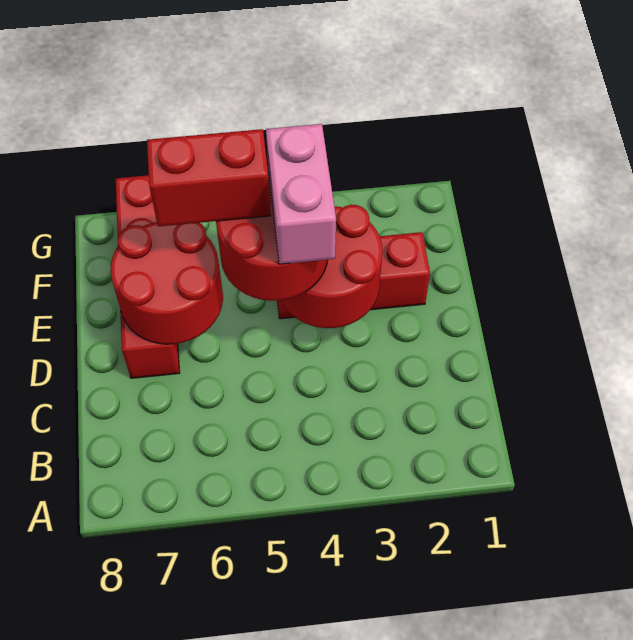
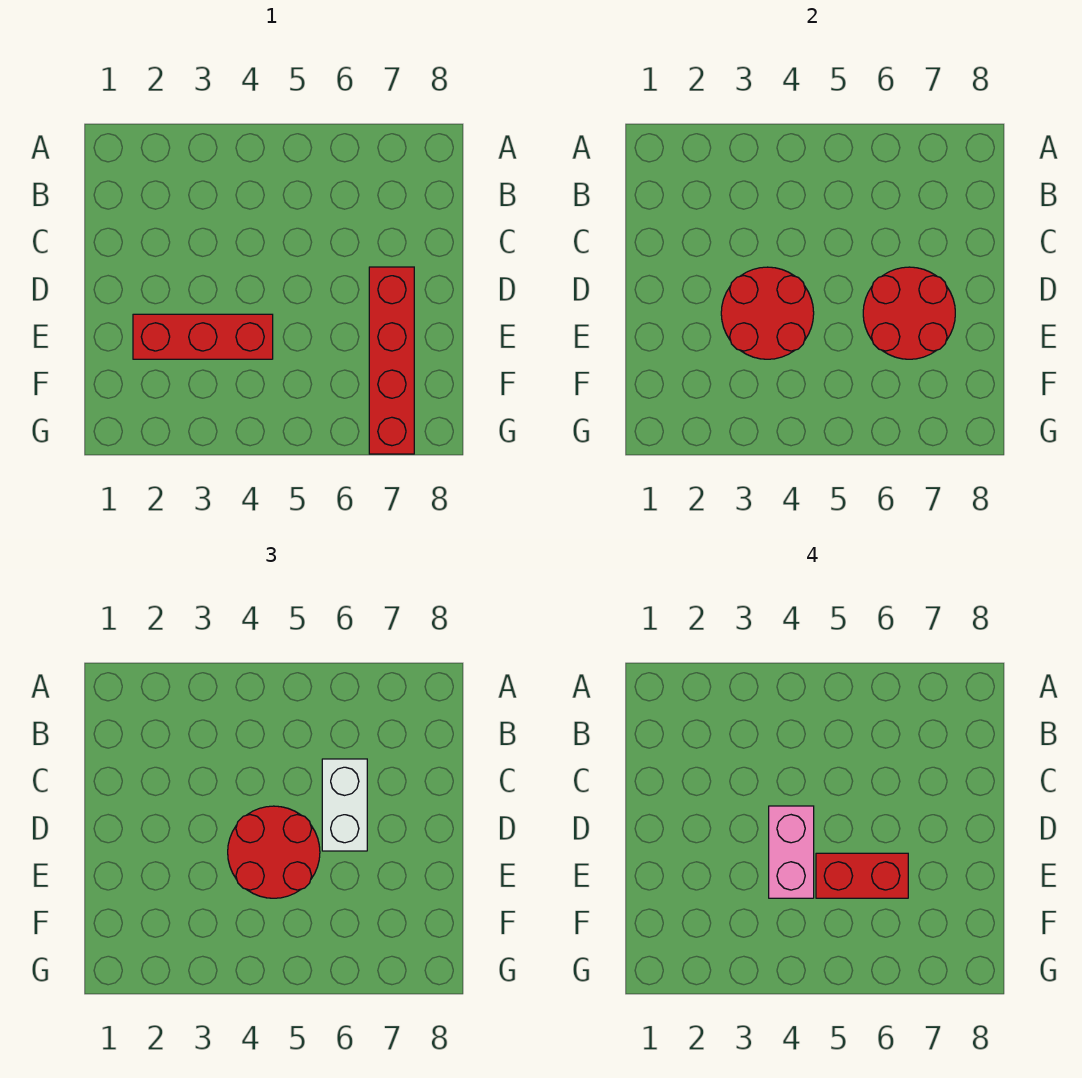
none -> white 1x2 brick [322,759,367,851]

